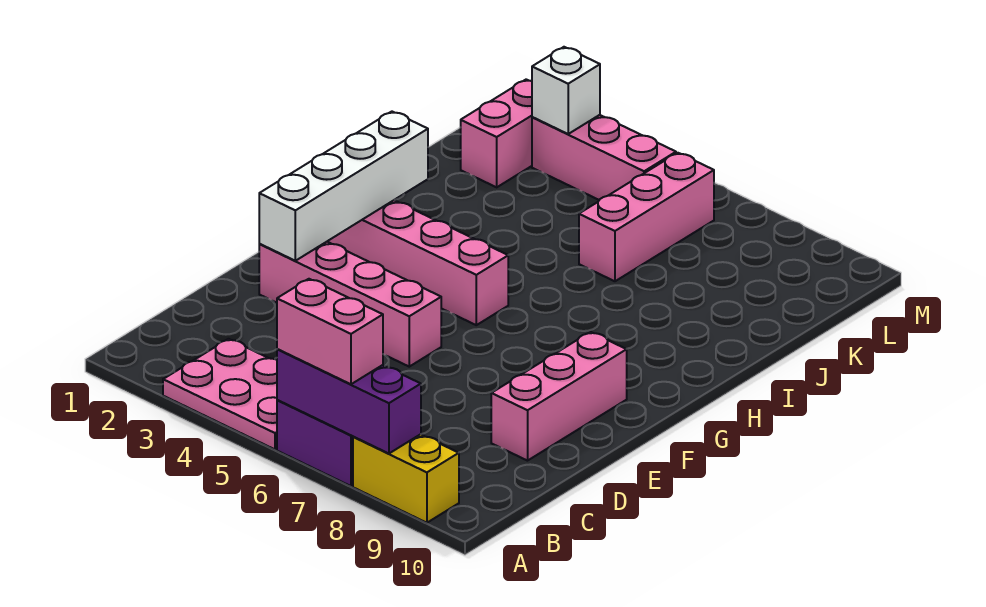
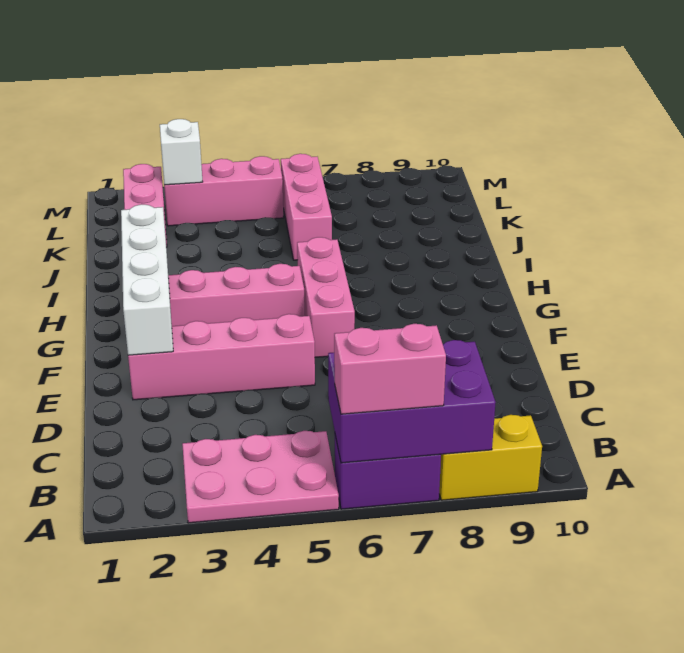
purple 1x3 brick [277,349,421,453] -> purple 2x3 brick [328,340,496,463]
pink 1x3 brick [491,332,627,461] -> pink 1x3 brick moved to [297,237,355,357]

